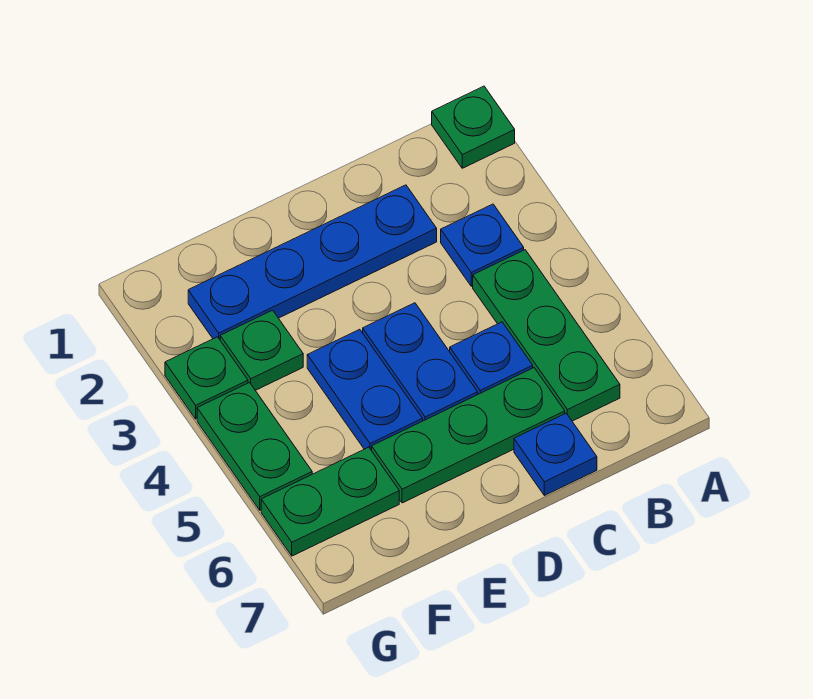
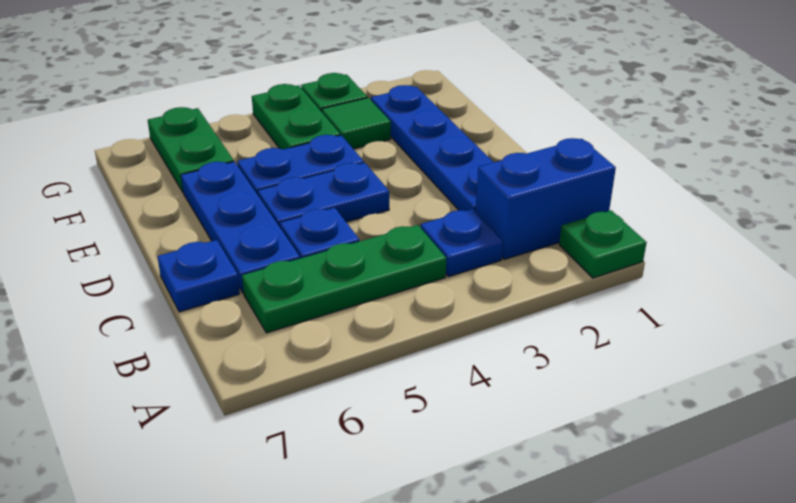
none -> blue 1x2 brick [476,138,616,260]
green 1x3 plate [372,368,565,503] -> blue 1x3 plate [181,162,300,293]
green 1x1 plate [220,310,303,390] -> green 1x1 tile [322,98,391,149]
green 1x2 plate [197,383,312,510] -> green 1x2 plate turned to [252,84,340,149]

